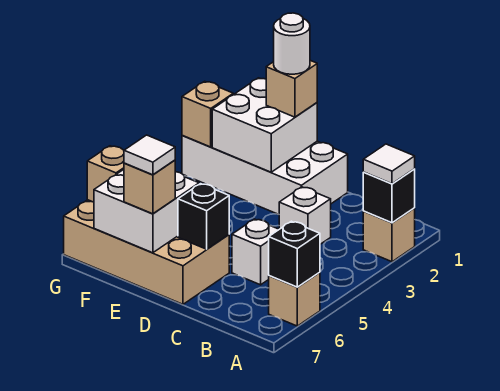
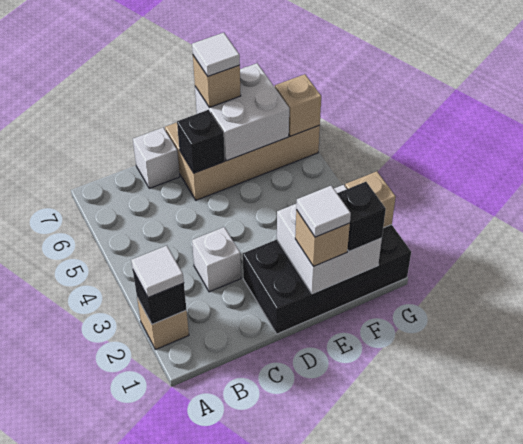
tan 1x1 brick [269,272,320,326] -> none
black 1x1 brick [269,221,320,287] -> black 1x1 brick moved to [337,182,386,252]
white 1x1 brick [232,219,279,285] -> white 1x1 brick moved to [133,128,180,188]
white 2x4 brick [182,136,348,214] -> black 2x4 brick [243,225,411,334]
white 1x1 round brick [274,13,310,74] -> white 1x1 tile [296,186,351,237]

